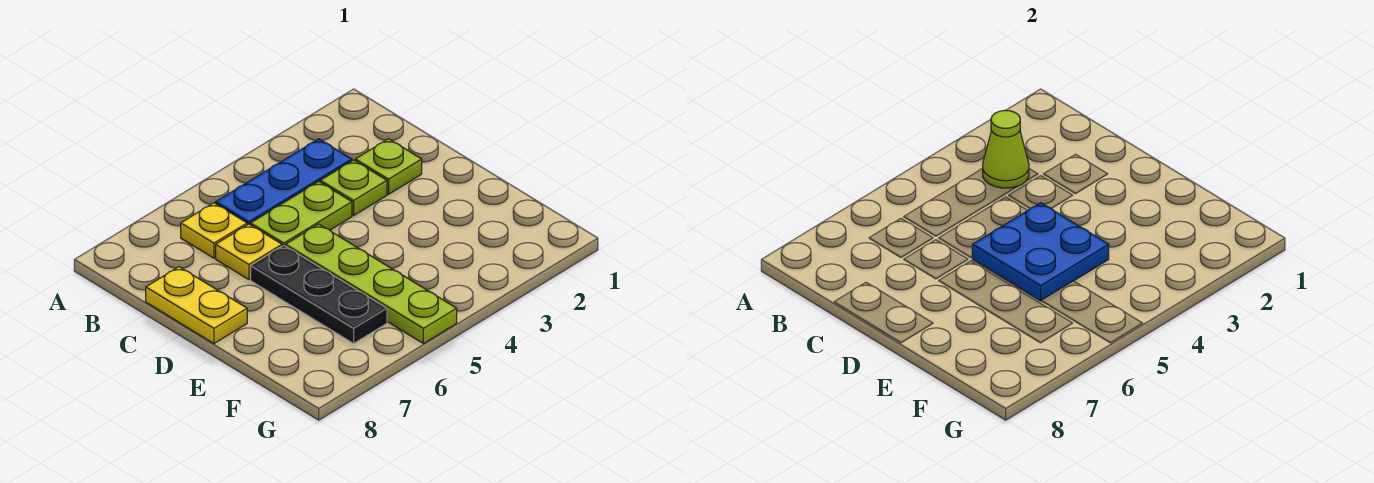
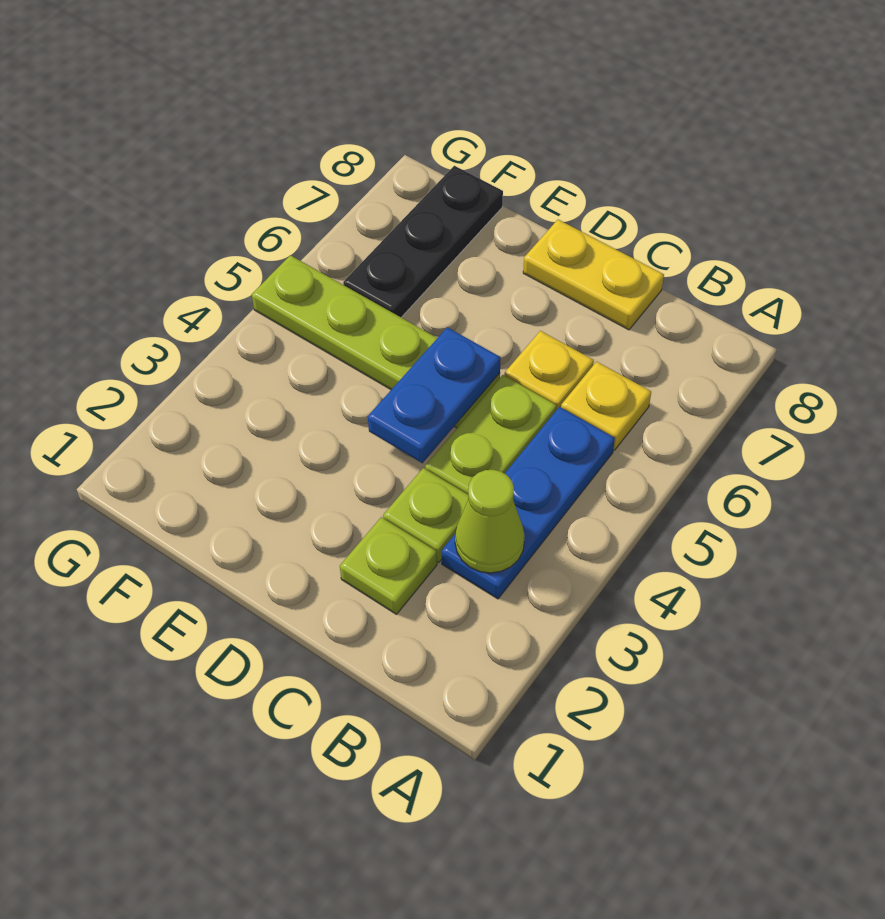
blue 2x2 plate [972,203,1109,301] -> blue 1x2 plate [368,327,501,463]
black 1x3 plate [251,246,387,343] -> black 1x3 plate turned to [343,166,503,317]

